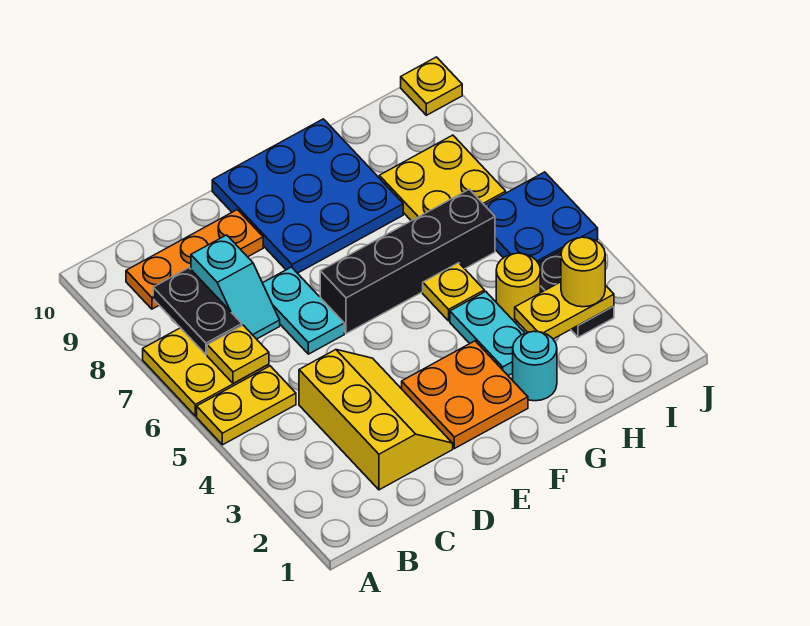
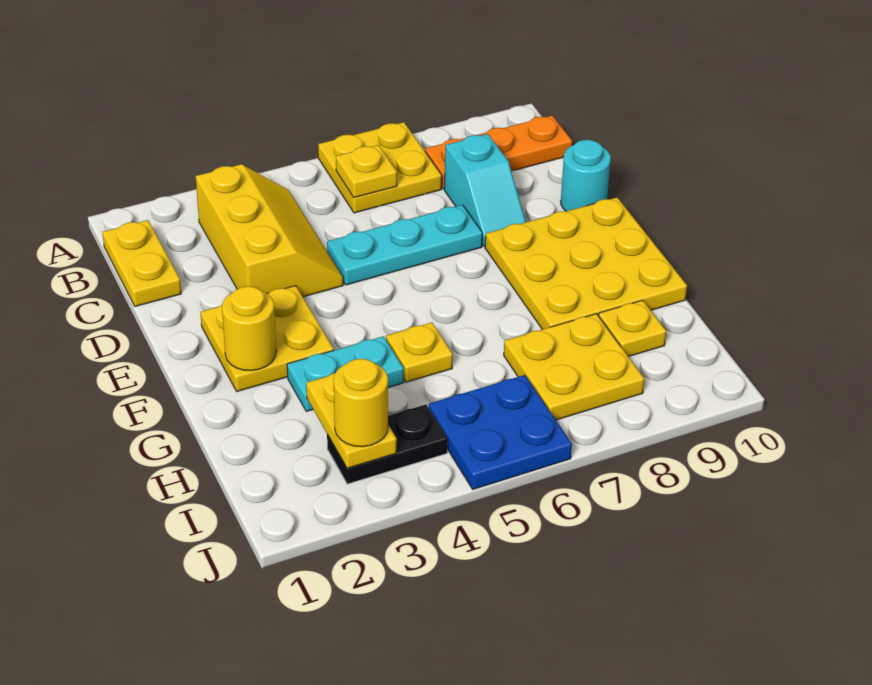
yellow 1x2 plate [197,366,296,445] -> yellow 1x2 plate moved to [103,220,181,307]
black 1x2 plate [153,268,242,355] -> none
orange 1x3 plate [126,210,263,309] -> orange 1x3 plate turned to [425,116,572,189]
yellow 2x3 slope [299,350,453,490] -> yellow 2x3 slope turned to [196,164,343,297]
cyan 1x2 slope [191,235,280,339] -> cyan 1x2 slope turned to [444,134,526,247]
cyan 1x2 plate [263,267,344,354] -> cyan 1x3 plate [327,205,482,285]
orange 2x2 plate [402,341,528,449] -> yellow 2x2 plate [200,286,334,391]
black 1x4 brick [320,189,495,334] -> none
blue 3x3 plate [212,119,403,273] -> yellow 3x3 plate [485,198,687,329]
cyan 1x1 round brick [513,331,557,401] -> cyan 1x1 round brick moved to [561,140,611,211]
yellow 1x1 round brick [496,253,540,323] -> yellow 1x1 round brick moved to [222,286,276,371]
yellow 1x1 plate [401,57,462,115] -> yellow 1x1 plate moved to [599,300,666,357]

